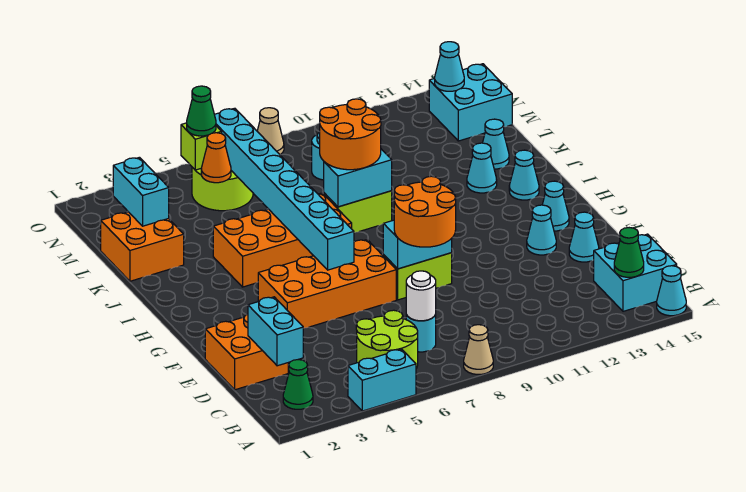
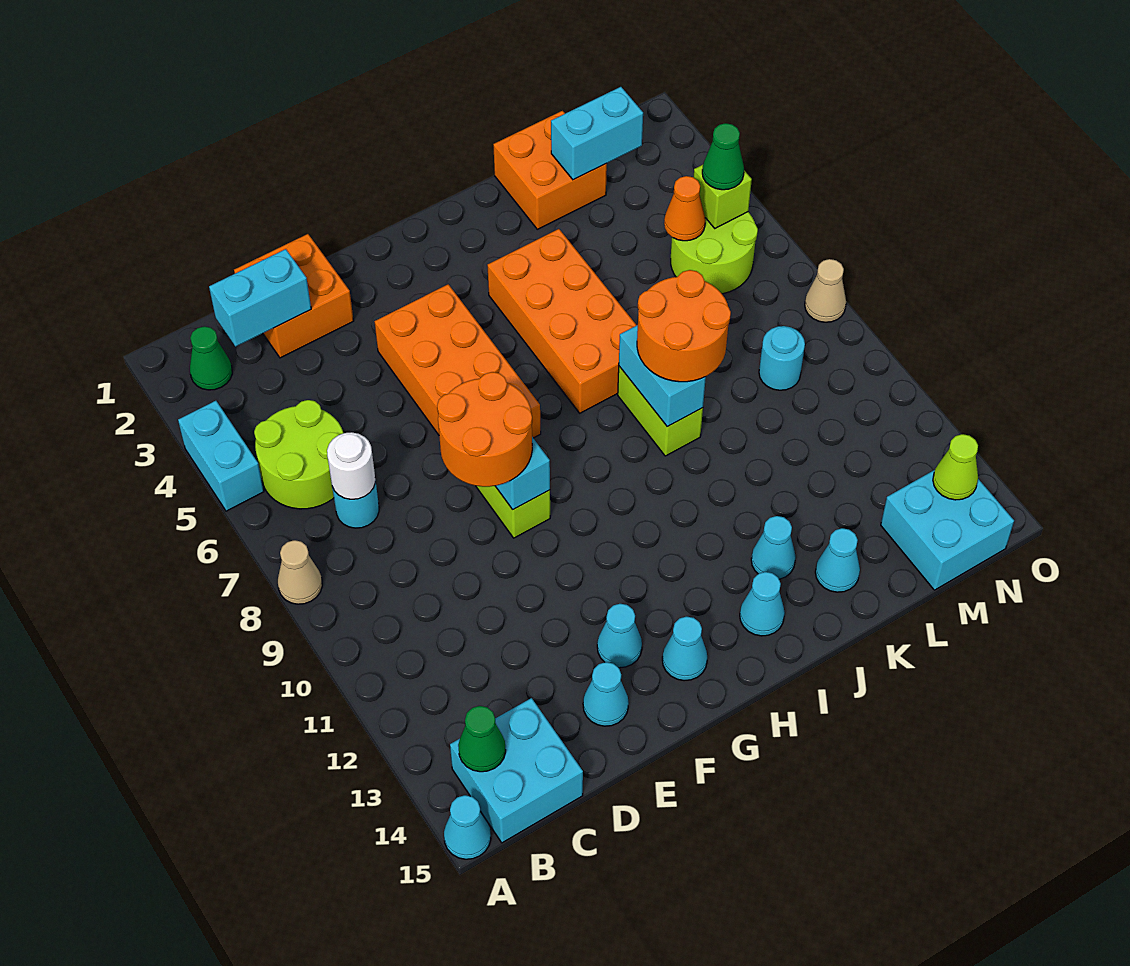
cyan 1x8 brick [214,108,354,270] -> none
cyan 1x1 cone [435,42,464,91] -> lime 1x1 cone [933,434,978,500]

